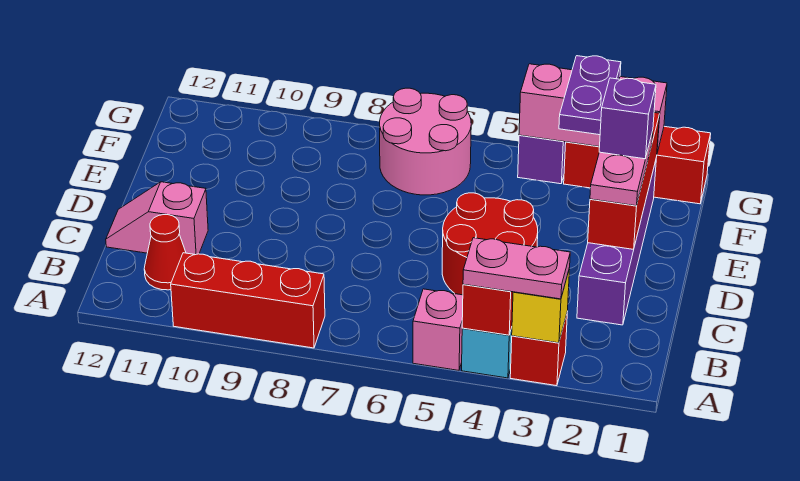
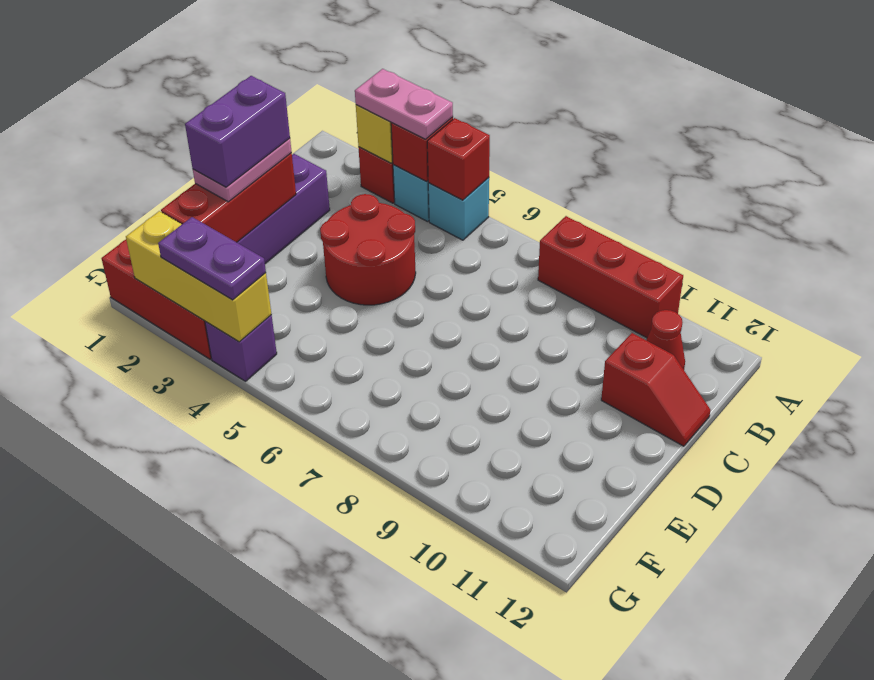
pink 1x1 brick [413,289,463,370] -> cyan 1x1 brick [428,178,489,240]
none -> red 1x1 brick [427,118,490,200]
pink 1x2 slope [106,182,208,255] -> red 1x2 slope [601,333,711,446]
purple 1x1 brick [599,78,656,159] -> purple 1x2 brick [185,76,290,187]
purple 1x2 plate [559,56,621,135] -> purple 1x2 plate turned to [158,217,266,300]
pink 2x2 round brick [380,88,471,195] -> none
pink 1x3 brick [519,64,667,153] -> yellow 1x3 brick [126,211,271,342]

